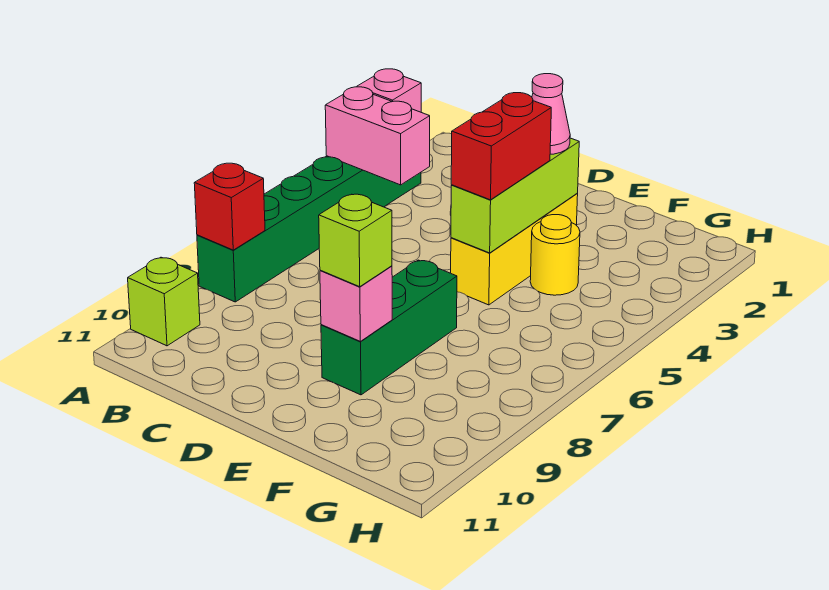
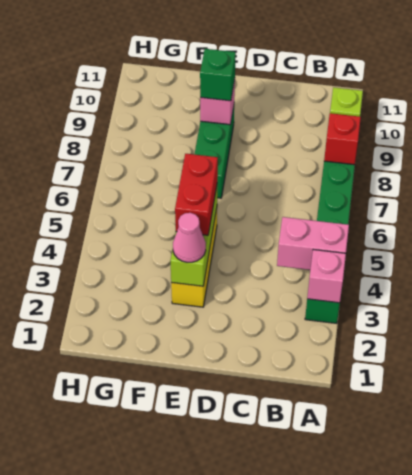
lime 1x1 brick [319,194,392,287] -> green 1x1 brick [200,49,236,101]
yellow 1x1 round brick [530,215,580,295] -> none

